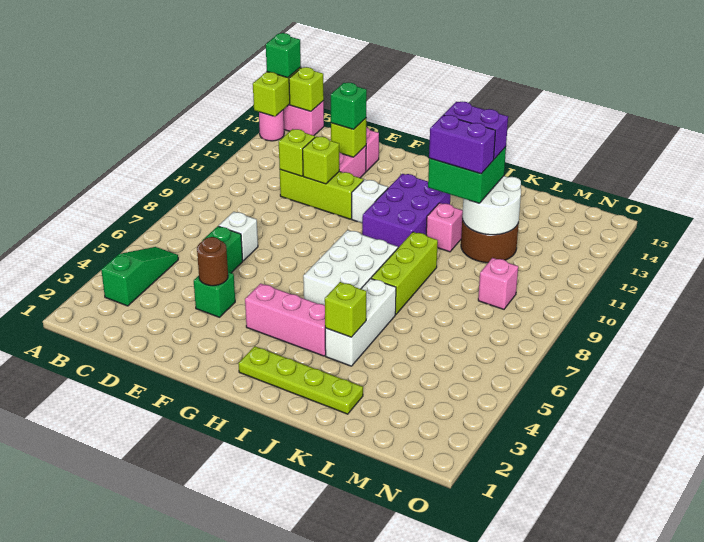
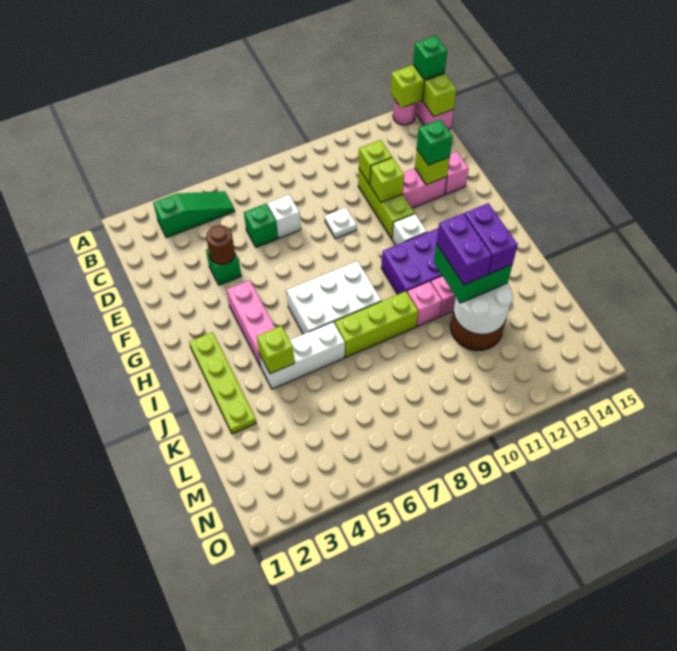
none -> white 1x1 plate [325,208,357,239]
pink 1x1 brick [478,258,518,309] -> pink 1x1 brick moved to [407,281,442,327]

